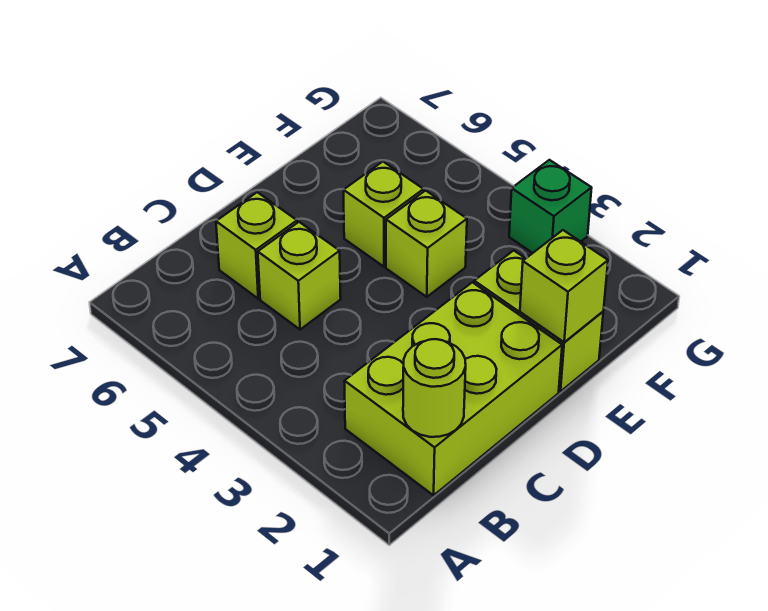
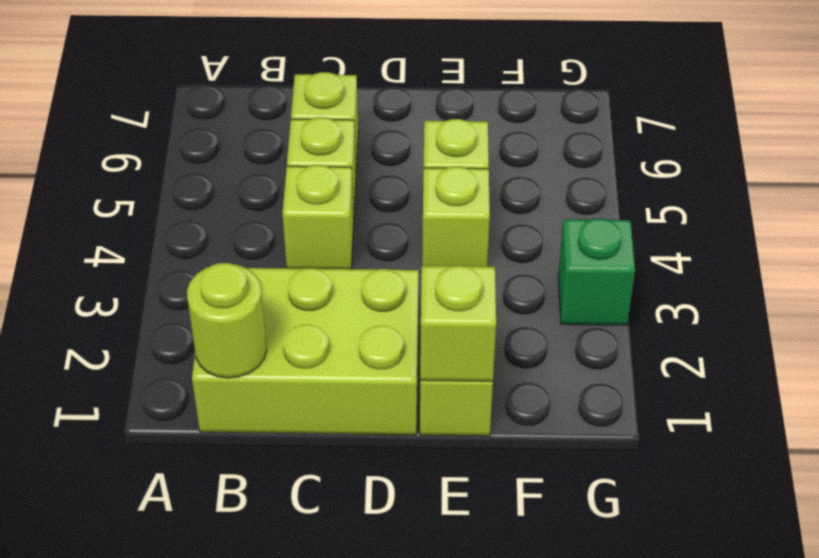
none -> lime 1x1 brick [283,165,354,269]

